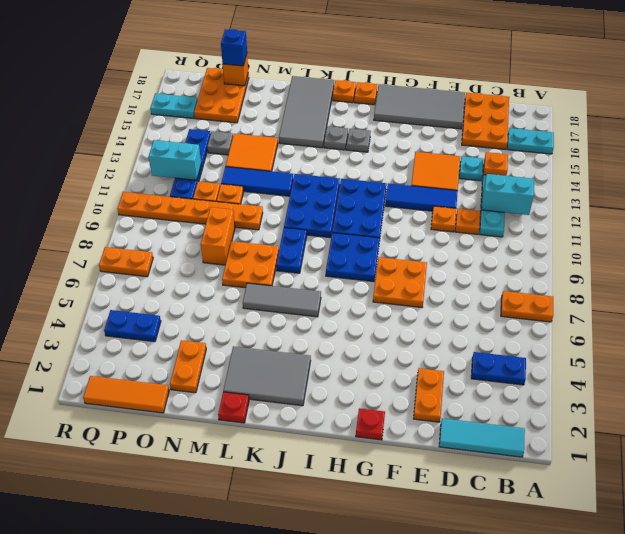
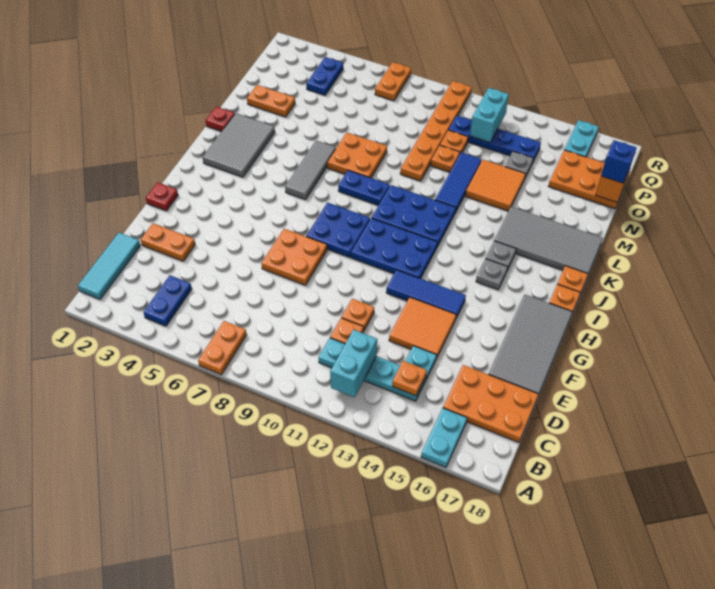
blue 1x3 tile [385,183,458,211] -> blue 1x3 tile turned to [386,270,466,318]
orange 1x2 brick [201,207,235,265] -> none
orange 1x3 tile [83,376,169,413] -> none

